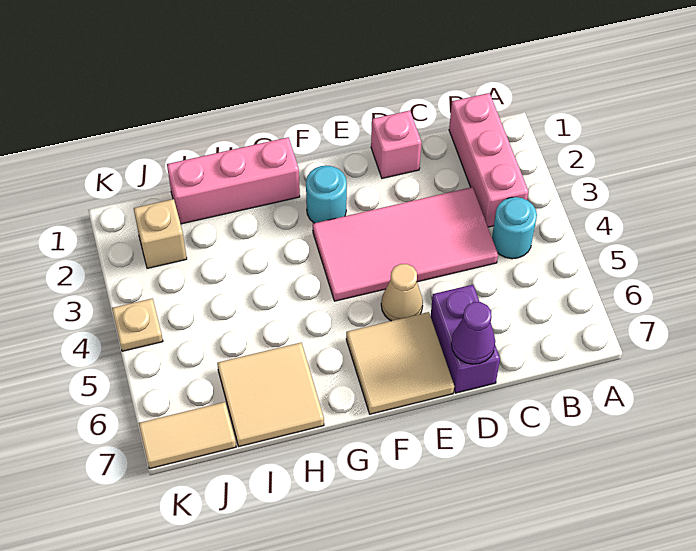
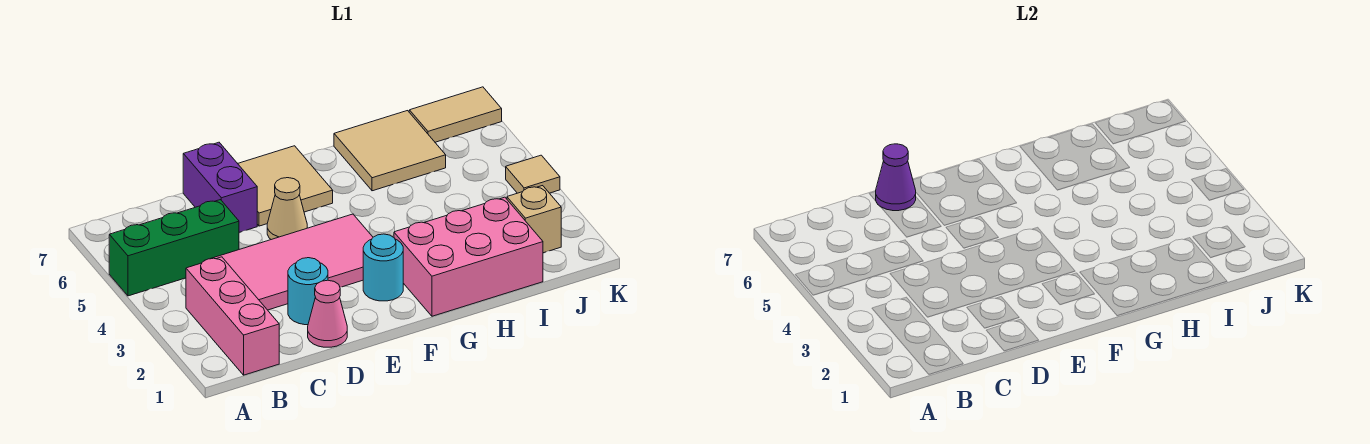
none -> green 1x3 brick [109,200,239,296]
cyan 1x1 round brick [492,197,537,259] -> cyan 1x1 round brick moved to [288,258,328,325]
pink 1x1 brick [371,111,422,178] -> pink 1x1 cone [308,280,347,347]
pink 1x3 brick [167,137,300,224] -> pink 2x3 brick [394,197,543,316]
tan 1x1 plate [112,298,163,351] -> tan 1x1 tile [506,155,560,193]

